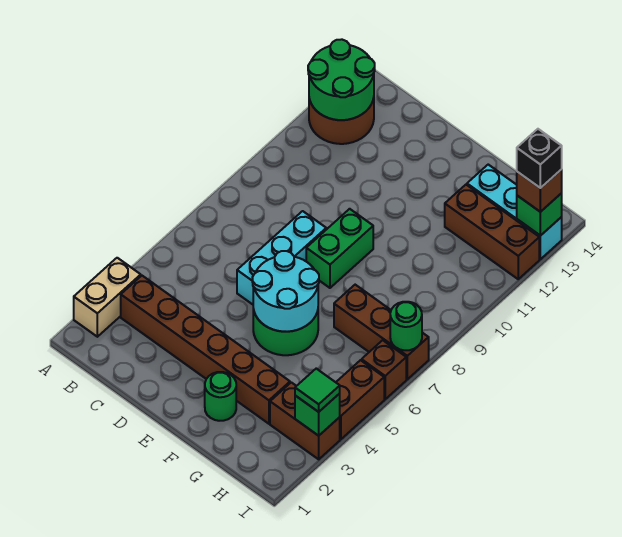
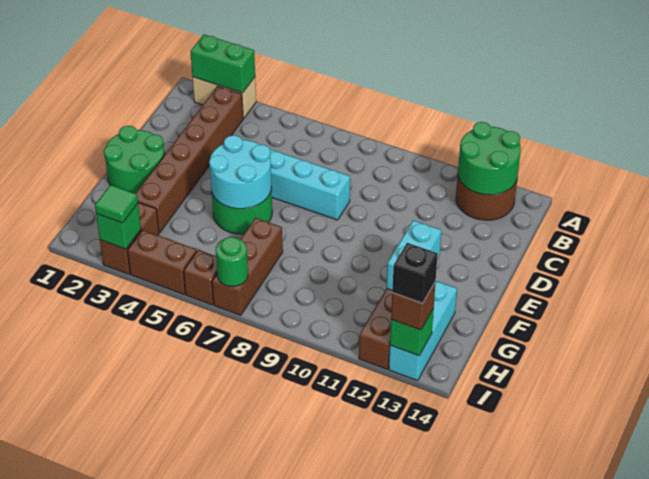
green 1x2 brick [306,209,373,288] -> green 1x2 brick moved to [191,34,255,93]
green 1x1 round brick [205,372,236,421] -> green 2x2 round brick [104,126,164,193]
none -> cyan 1x2 brick [386,220,441,290]

